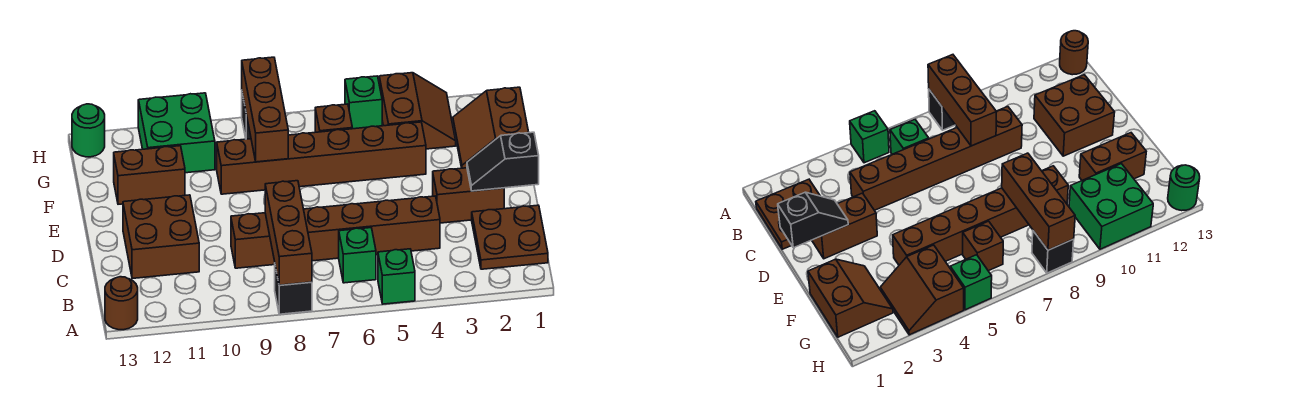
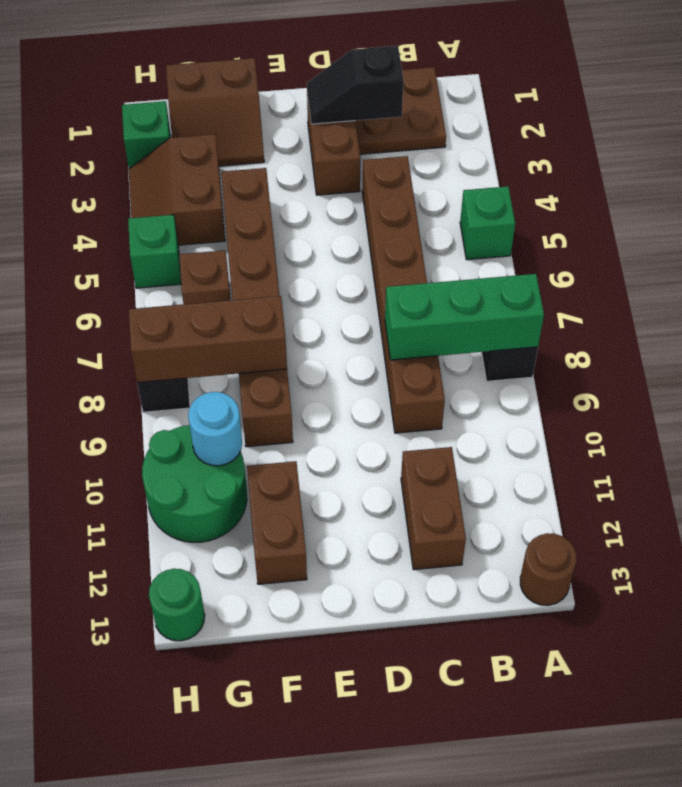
brown 1x3 brick [265,181,312,285] -> green 1x3 brick [385,274,544,360]
green 1x1 brick [339,228,376,283] -> green 1x1 brick moved to [122,101,171,169]
brown 2x2 brick [123,195,199,279] -> brown 1x2 brick [401,447,466,570]
black 1x2 slope [467,132,539,191] -> black 1x2 slope turned to [307,46,404,124]
brown 2x2 slope [379,73,456,149] -> brown 2x2 slope turned to [129,134,225,245]
green 2x2 brick [138,93,215,173] -> green 2x2 round brick [142,425,247,542]
none -> cyan 1x1 round brick [188,392,242,466]

